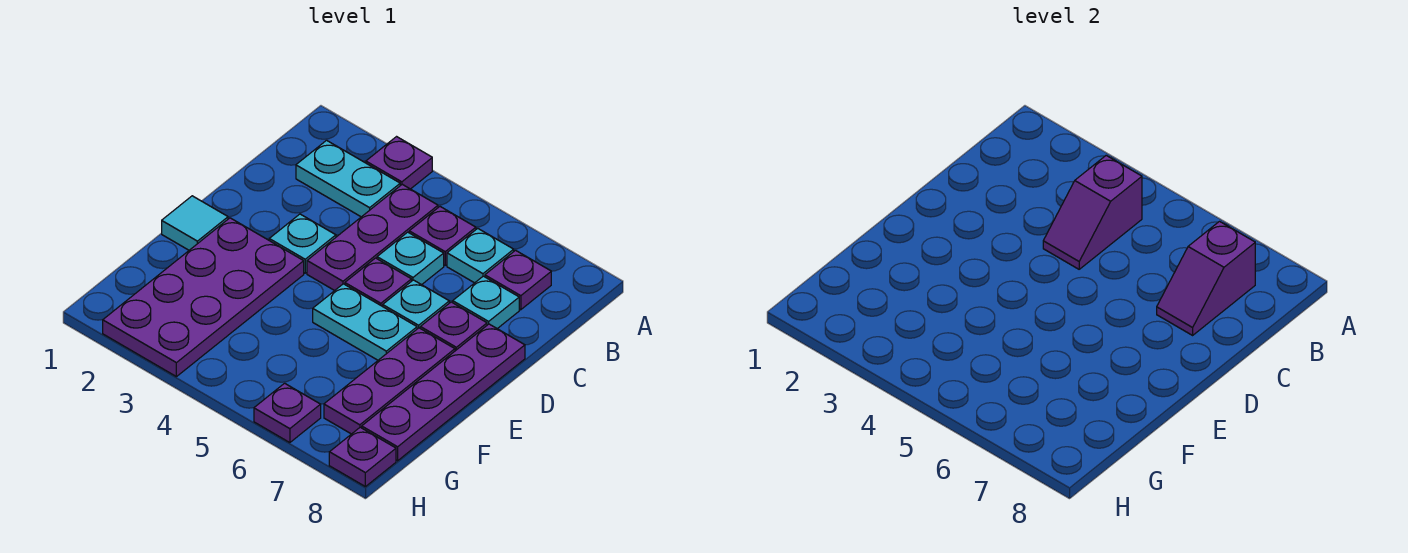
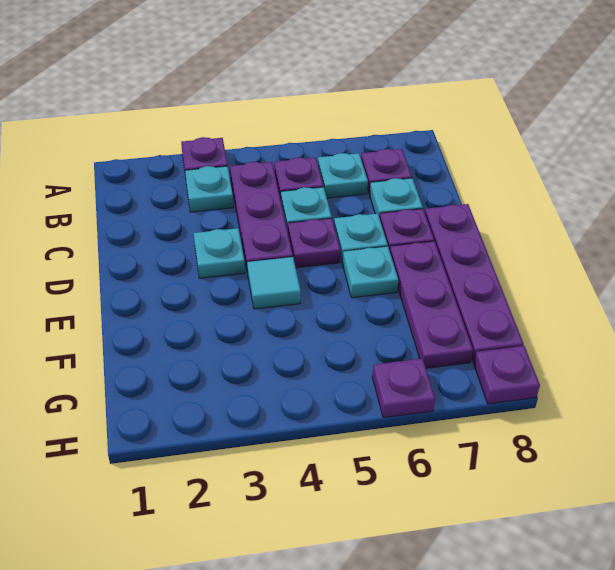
cyan 1x2 plate [296,140,400,217] -> cyan 1x1 plate [185,166,233,212]
purple 1x2 slope [1043,155,1142,269] -> none
purple 1x2 slope [1157,221,1255,335] -> none
cyan 1x1 tile [162,196,228,250] -> cyan 1x1 tile moved to [247,257,301,309]
purple 2x4 plate [103,218,304,377] -> none
cyan 1x2 plate [313,284,417,360] -> cyan 1x1 plate [343,247,398,298]

